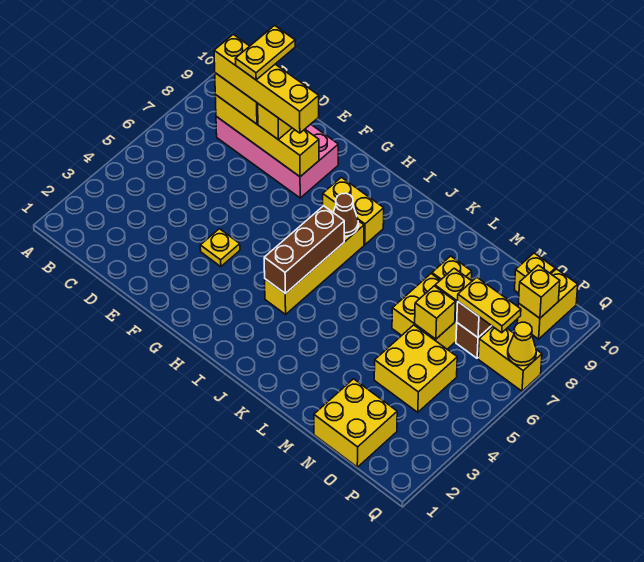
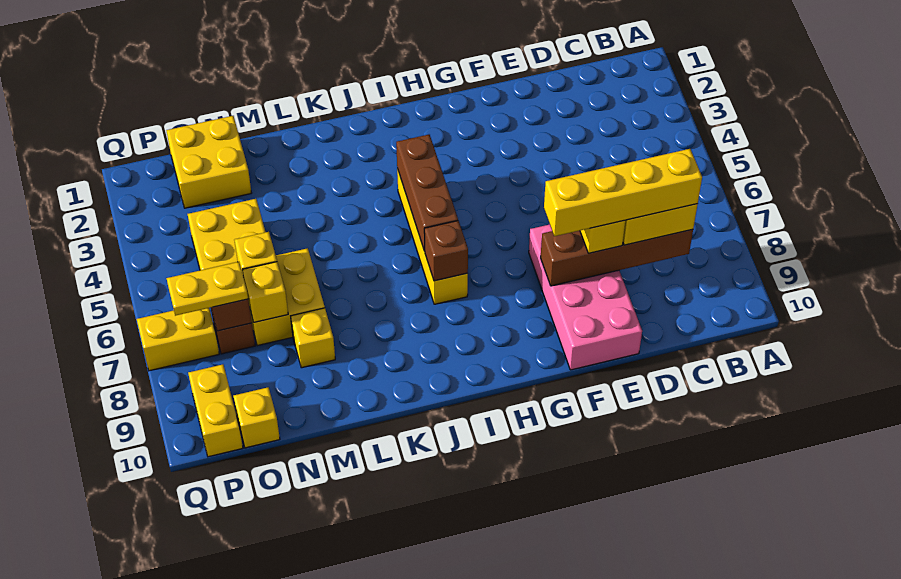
pink 2x4 brick [216,116,338,198] -> pink 2x4 brick turned to [529,224,642,370]
yellow 1x4 brick [215,95,319,177] -> brown 1x4 brick [541,229,693,286]
yellow 1x2 plate [235,25,295,80] -> none
yellow 1x1 plate [200,229,240,267] -> none
yellow 1x2 brick [323,177,384,245] -> none
brown 1x1 cone [333,193,358,236] -> brown 1x1 brick [424,221,468,281]
yellow 1x1 brick [519,265,560,318] -> none
yellow 1x1 cone [508,322,536,366] -> none

